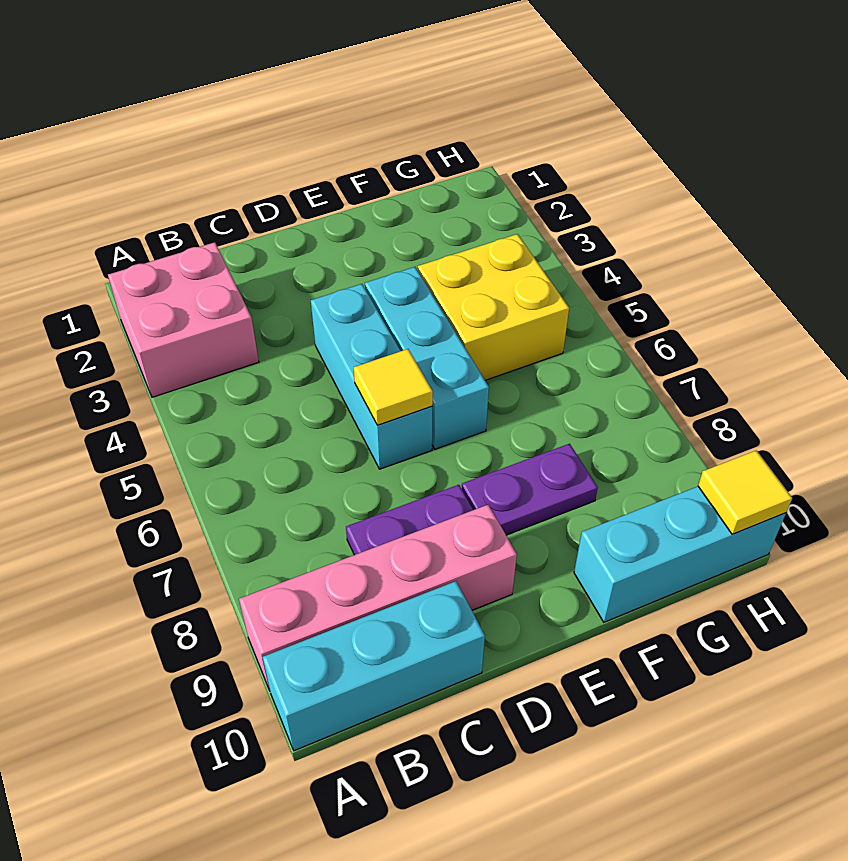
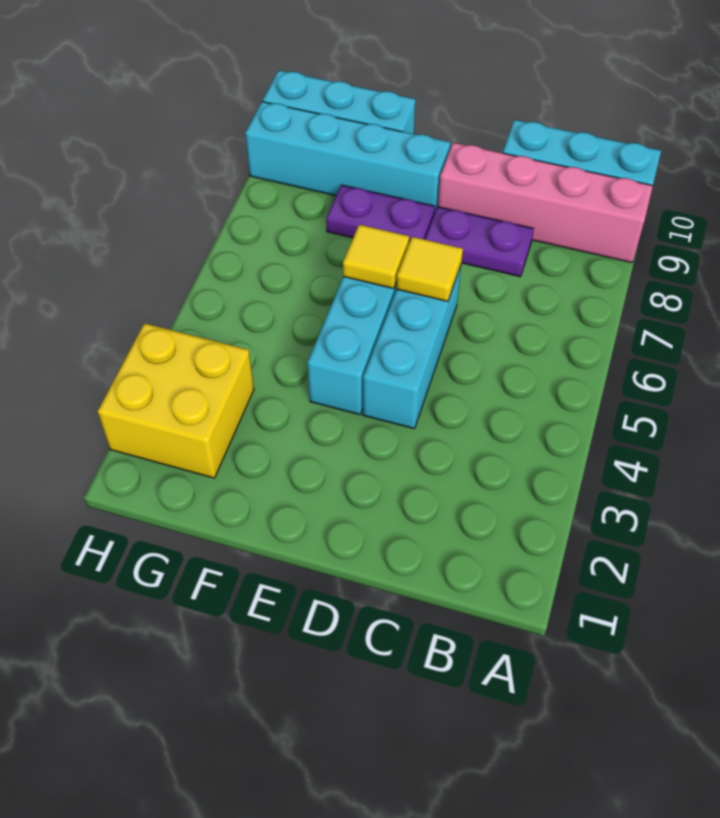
pink 2x2 brick [108,242,259,397] -> none
none -> cyan 1x4 brick [245,102,450,214]
yellow 2x2 brick [418,234,569,380] -> yellow 2x2 brick moved to [98,323,254,478]
yellow 1x1 tile [698,450,792,534] -> yellow 1x1 tile moved to [343,225,409,289]

